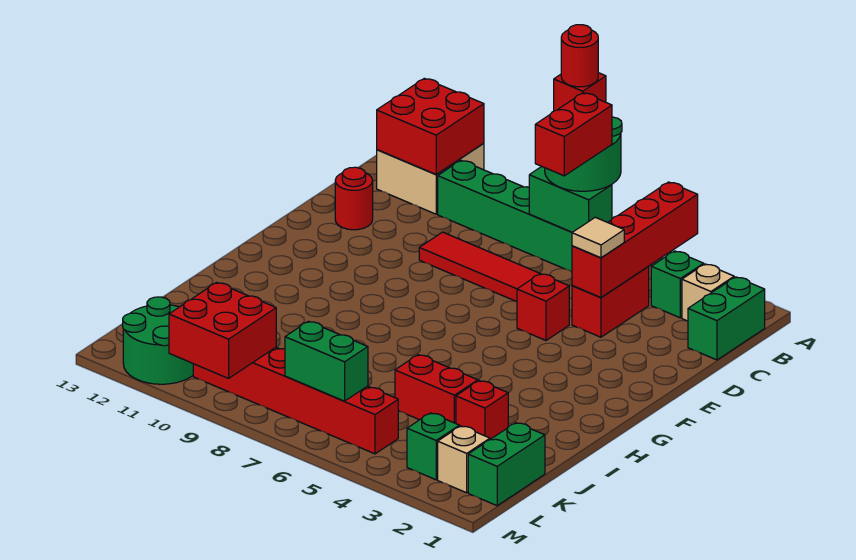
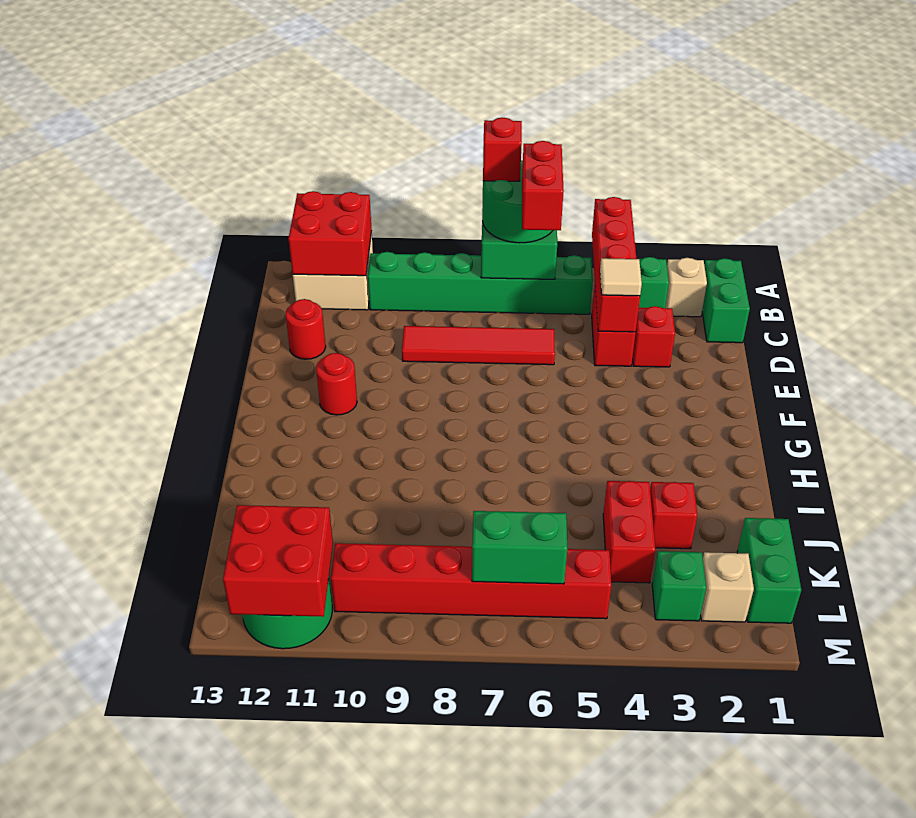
red 1x1 round brick [561,25,598,87] -> red 1x1 round brick moved to [316,353,357,415]
red 1x1 brick [517,274,569,340] -> red 1x1 brick moved to [632,306,675,367]
red 1x2 brick [395,355,478,423] -> red 1x2 brick turned to [603,481,655,583]
red 2x2 brick [169,282,276,378] -> red 2x2 brick moved to [223,505,333,617]

